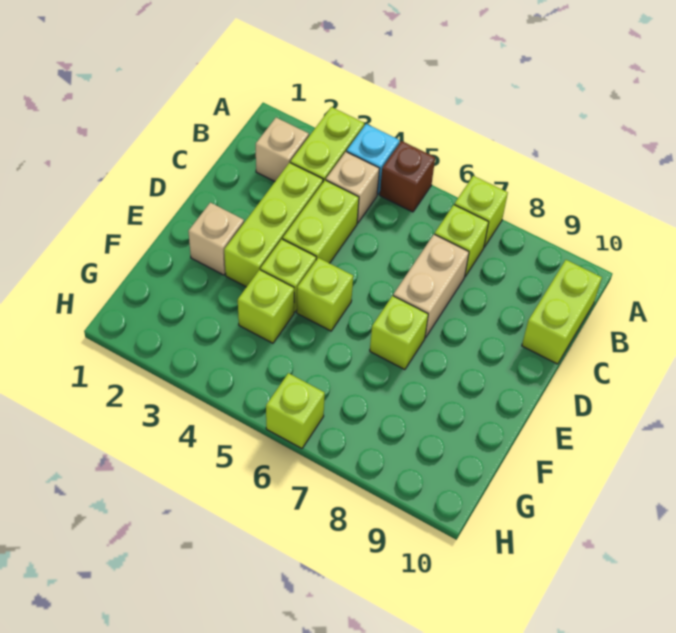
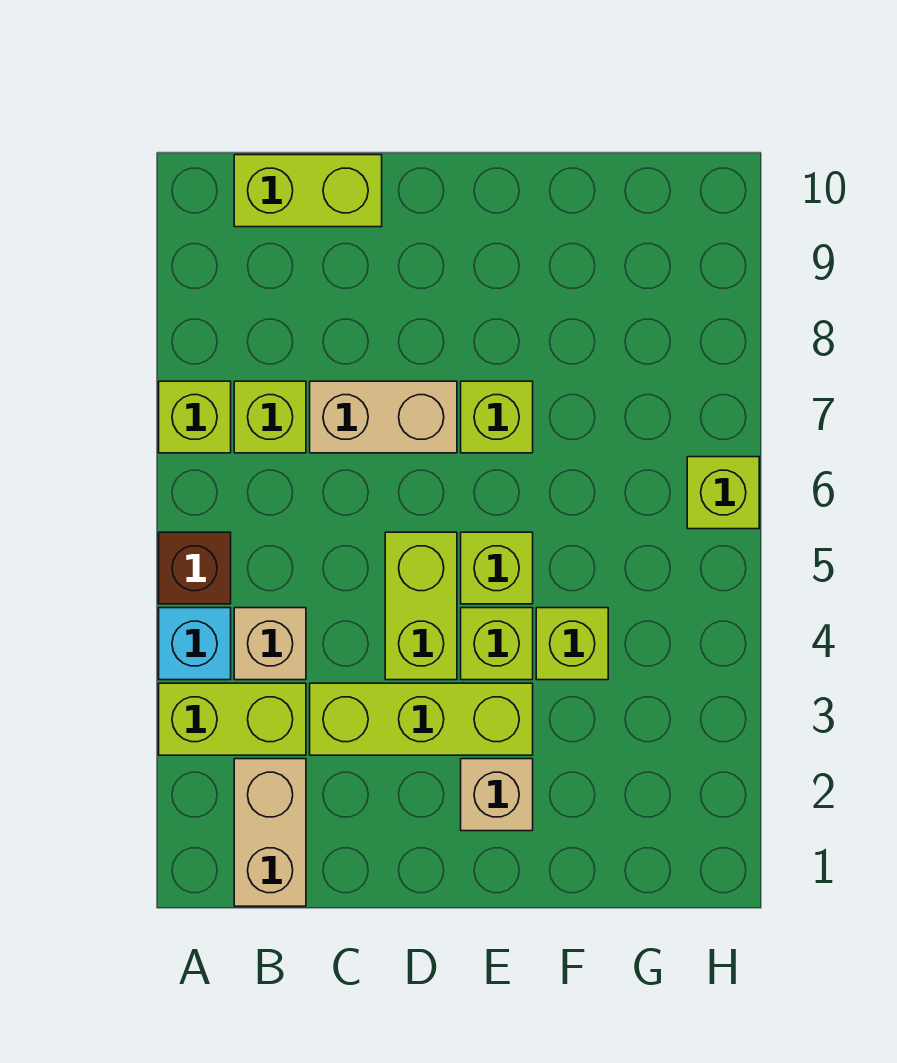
tan 1x1 brick [256,118,309,181] -> tan 1x2 brick [234,759,306,906]
lime 1x2 brick [283,180,359,263] -> lime 1x2 brick turned to [385,532,457,680]

